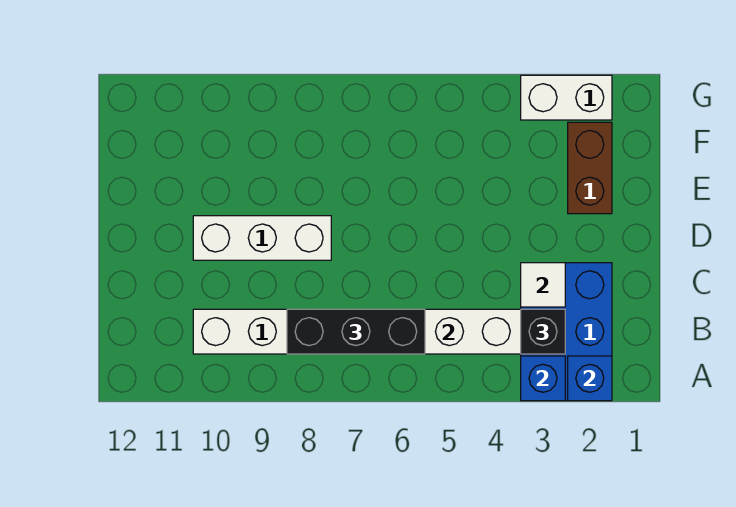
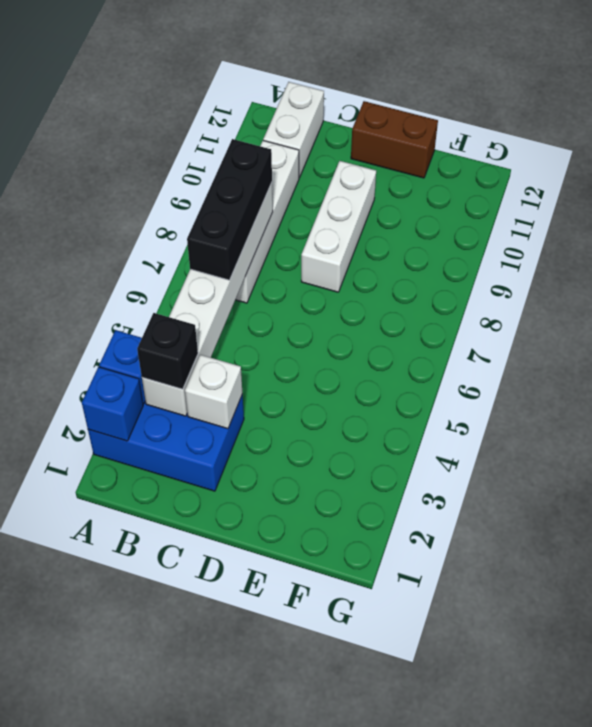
white 1x1 tile [521,263,565,307] -> white 1x1 brick [185,355,243,429]
brown 1x2 brick [568,122,612,214] -> brown 1x2 brick moved to [351,101,438,178]
white 1x2 brick [521,75,612,120] -> white 1x2 brick moved to [263,82,324,178]

